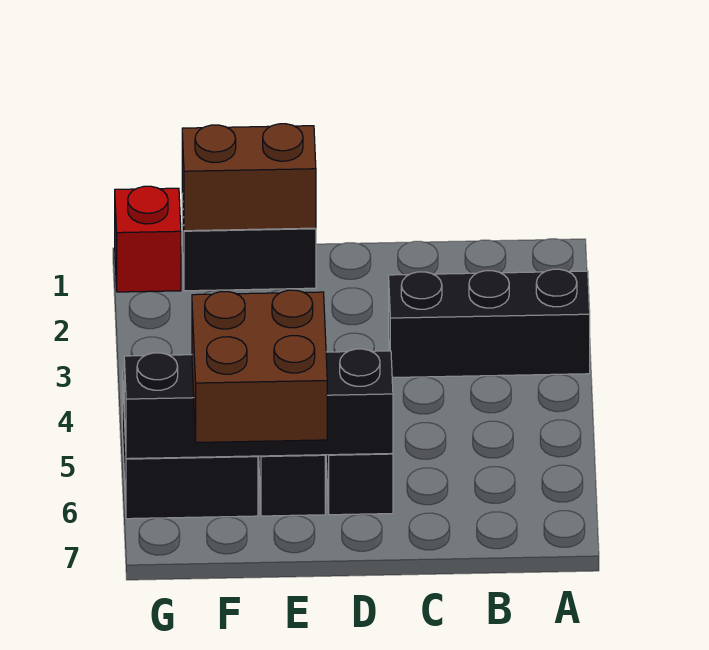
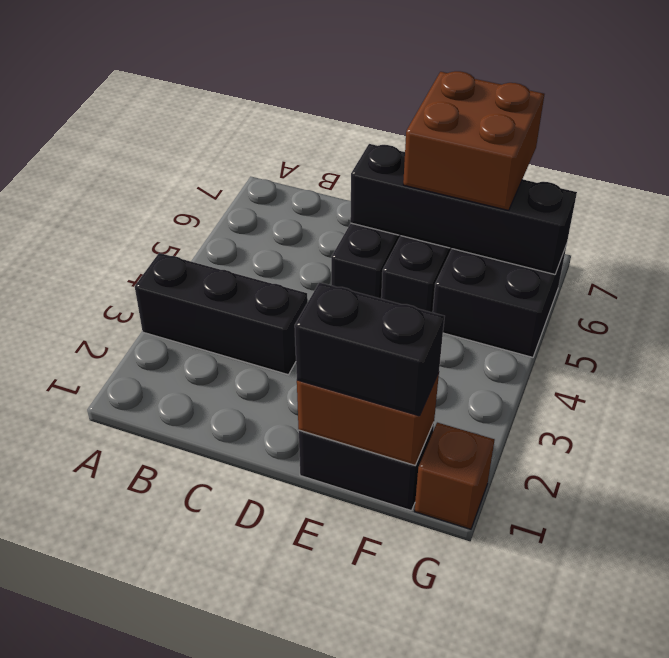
none -> black 1x2 brick [295,282,445,416]
red 1x1 brick [115,186,181,292] -> brown 1x1 brick [415,423,495,529]

